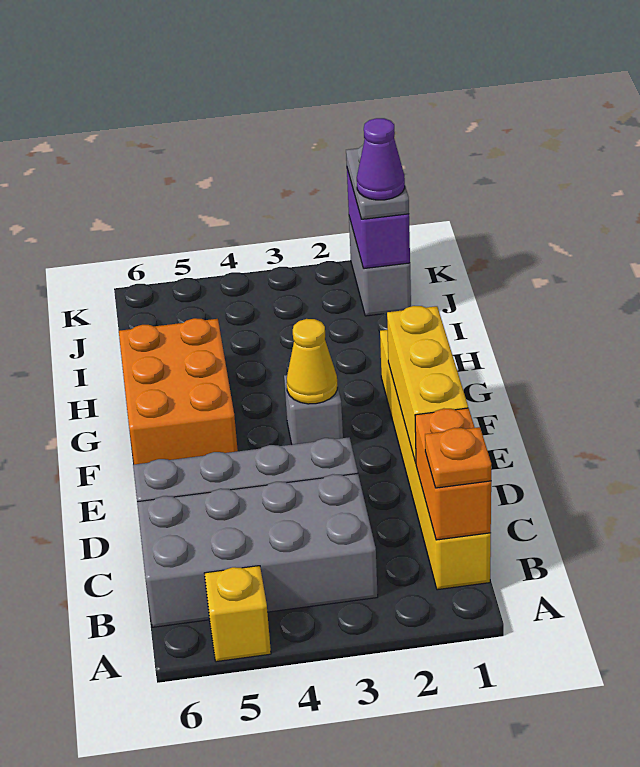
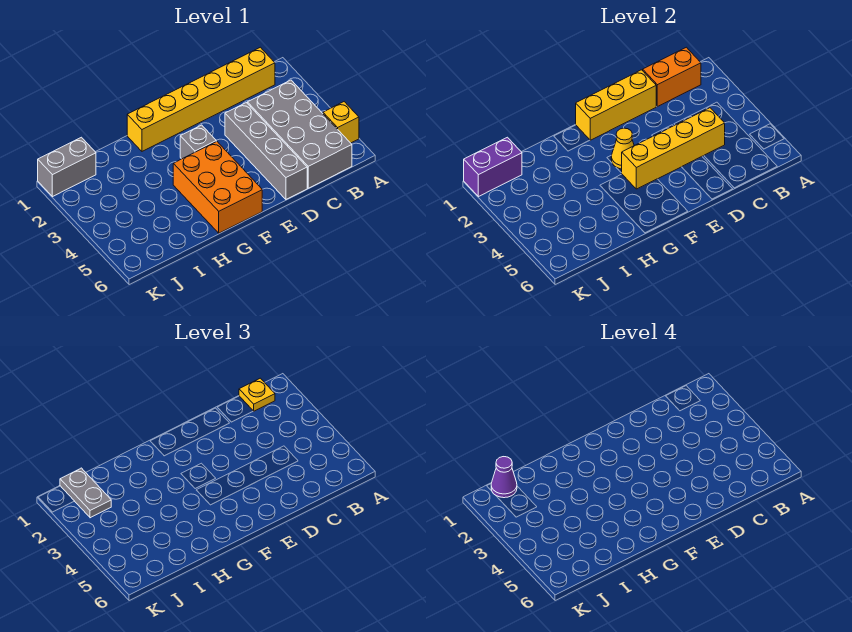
orange 1x1 plate [425,427,491,488] -> yellow 1x1 plate [239,378,275,411]
none -> yellow 1x4 brick [621,108,725,189]
orange 2x3 brick [119,318,238,464] -> orange 2x3 brick turned to [173,141,262,233]
grey 1x2 plate [346,145,409,219] -> grey 1x2 plate turned to [60,468,111,518]

